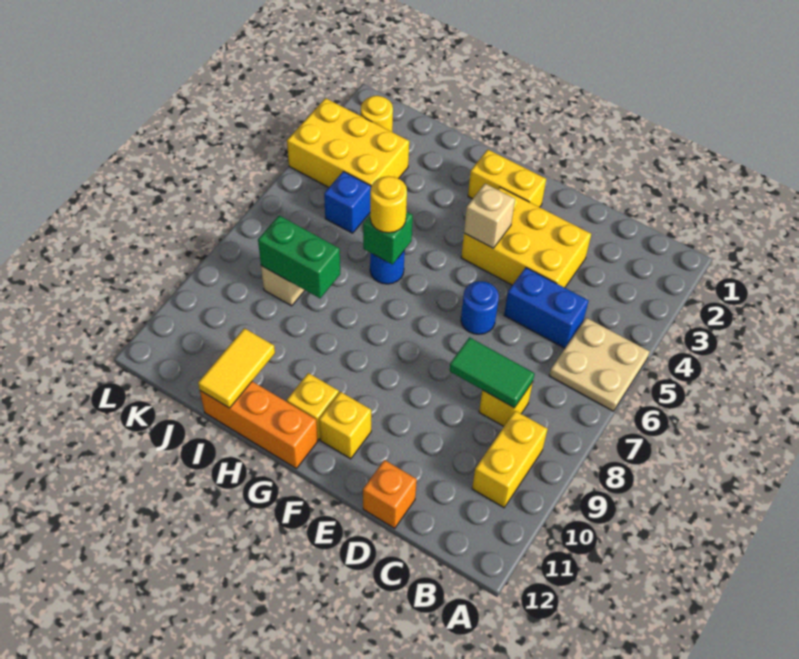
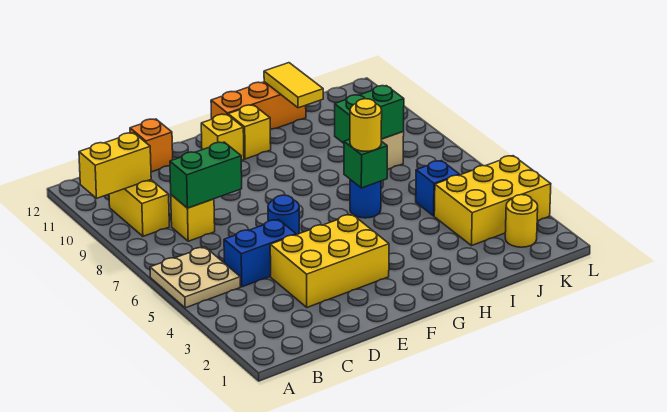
green 1x2 tile [449,337,535,408] -> green 1x2 brick [170,142,242,208]
yellow 1x2 brick [468,150,546,207] -> yellow 1x2 brick moved to [79,133,151,198]
tan 1x1 brick [464,184,515,248] -> none

